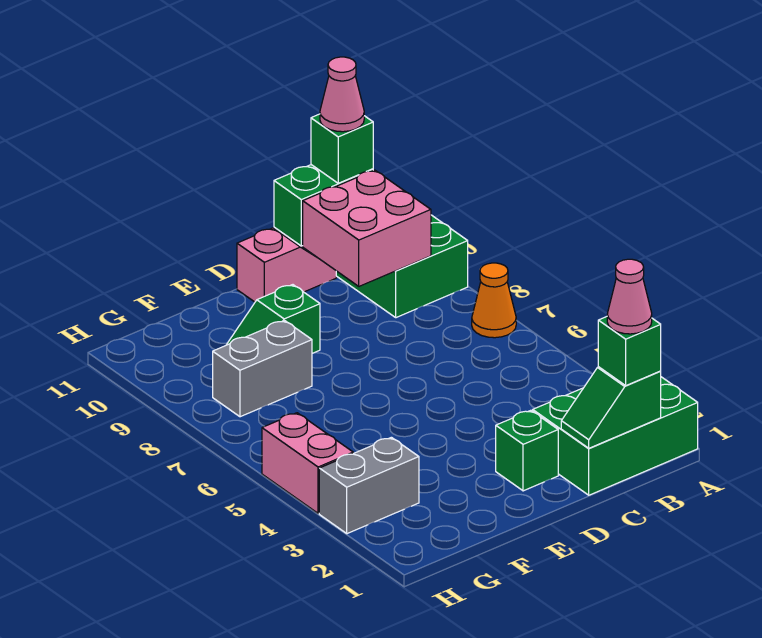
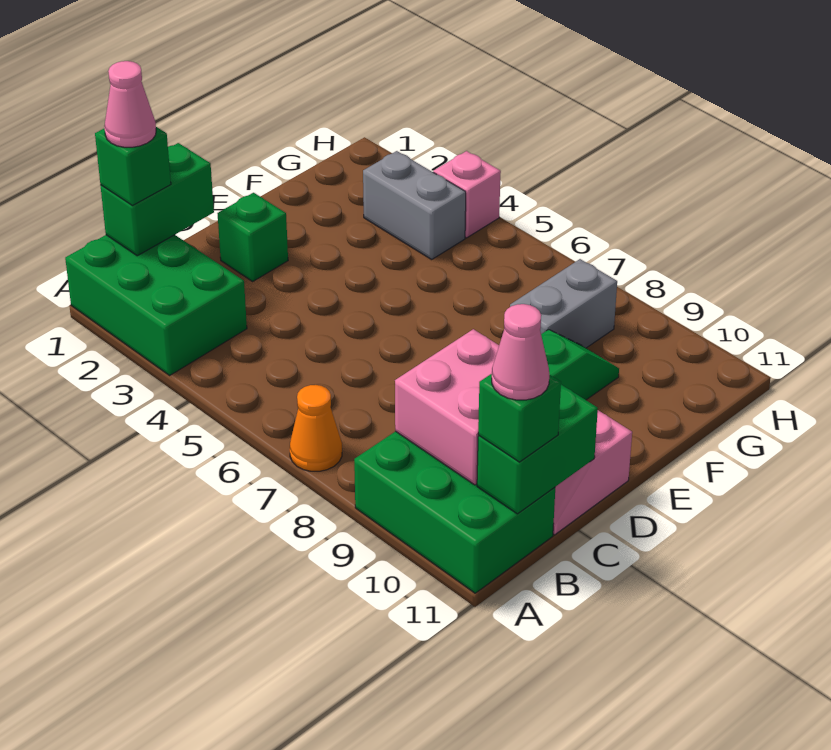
green 2x3 brick [533,377,698,495] -> green 2x3 brick turned to [65,235,247,375]
green 1x2 slope [561,367,661,448] -> green 1x2 brick [100,143,214,256]
grey 1x2 brick [319,437,419,534] -> grey 1x2 brick turned to [363,151,466,259]
pink 1x2 brick [262,413,353,513] -> pink 1x1 brick [433,151,501,238]

